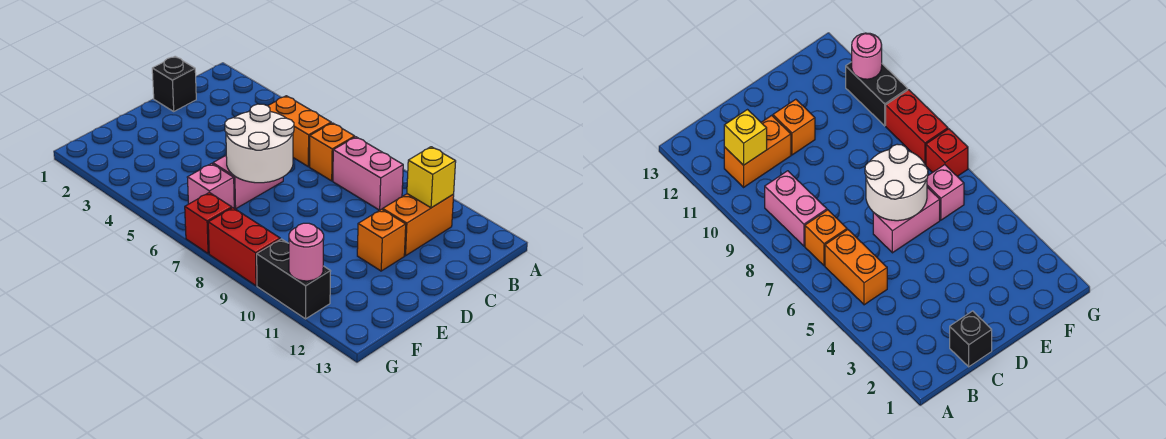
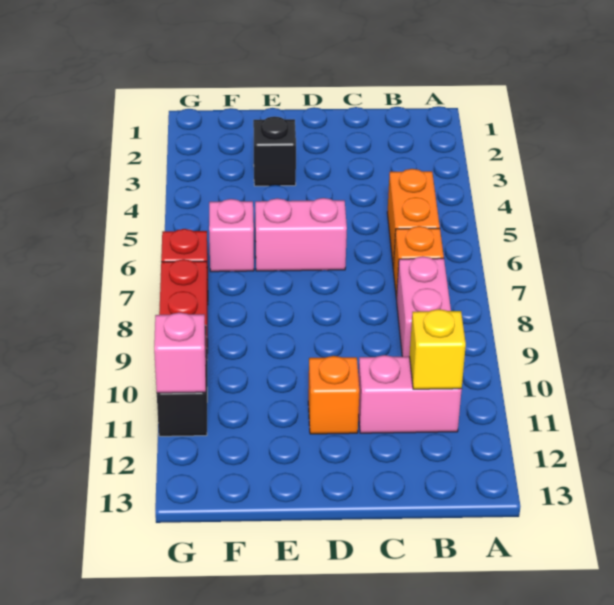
orange 1x2 brick [383,194,454,256] -> pink 1x2 brick [358,355,462,433]
black 1x1 brick [152,56,196,111] -> black 1x1 brick moved to [253,116,296,186]
white 2x2 round brick [225,104,294,183] -> none
pink 1x1 round brick [289,223,324,281] -> pink 1x1 brick [154,313,206,393]

